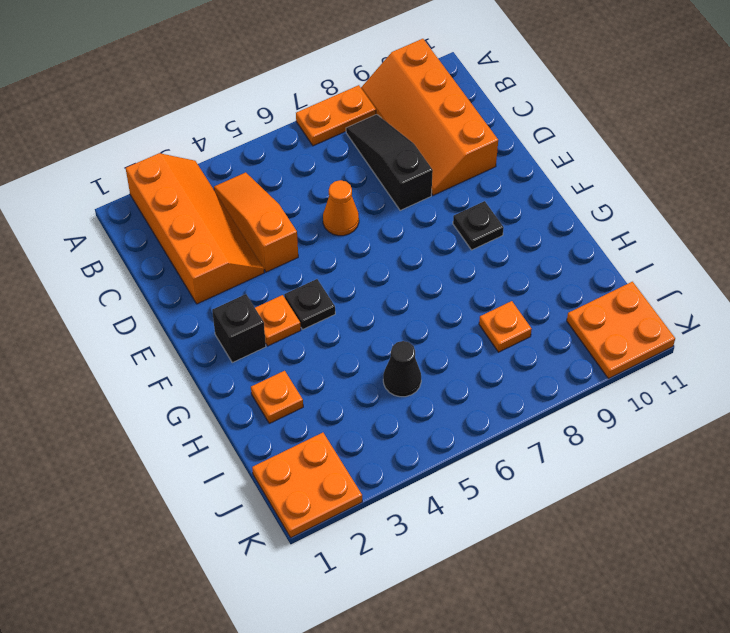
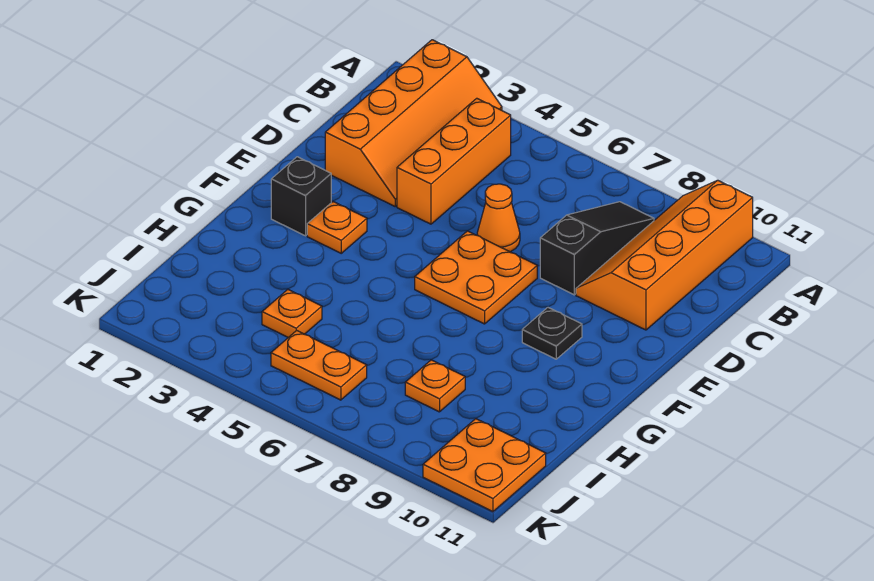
orange 1x2 plate [296,85,376,146] -> orange 1x2 plate moved to [271,330,367,400]
orange 1x3 slope [214,172,298,272] -> orange 1x3 brick [397,98,511,224]
black 1x1 plate [284,279,335,330] -> none
orange 1x1 plate [251,371,303,423] -> orange 1x1 plate moved to [262,290,322,337]
black 1x1 cone [383,341,421,397] -> none
orange 2x2 plate [252,433,362,538] -> orange 2x2 plate moved to [415,231,537,324]

